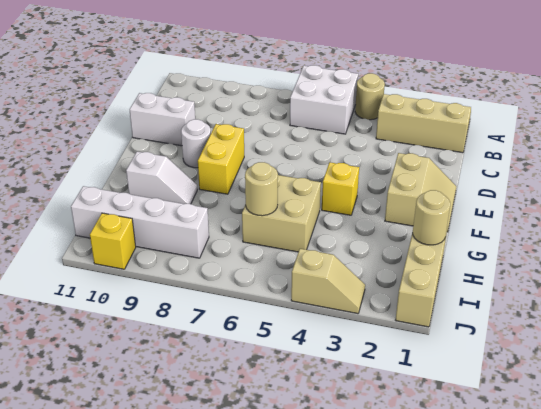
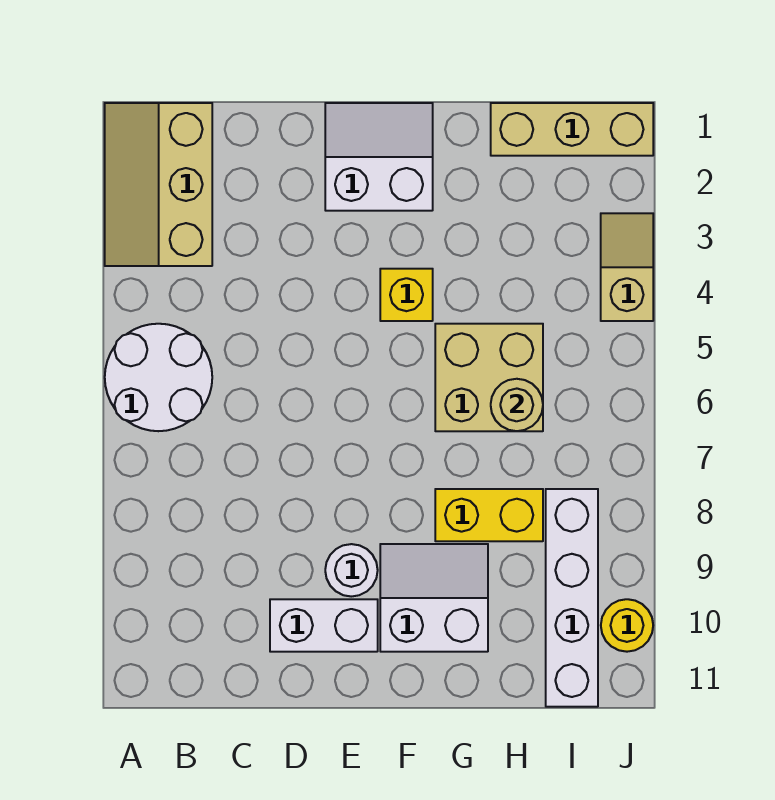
tan 1x1 round brick [355,73,385,120] -> none
white 2x2 brick [290,65,358,134] -> white 2x2 round brick [105,324,212,431]
white 1x2 brick [129,93,195,146] -> white 1x2 brick turned to [270,599,378,652]
tan 2x2 slope [385,153,456,232] -> white 2x2 slope [325,103,433,211]
yellow 1x2 brick [198,124,244,194] -> yellow 1x2 brick moved to [435,489,543,541]
white 1x2 slope [126,152,197,204] -> white 2x2 slope [380,544,488,652]
tan 1x1 round brick [413,190,450,245] -> none
yellow 1x1 brick [90,213,136,269] -> yellow 1x1 round brick [601,599,653,652]

